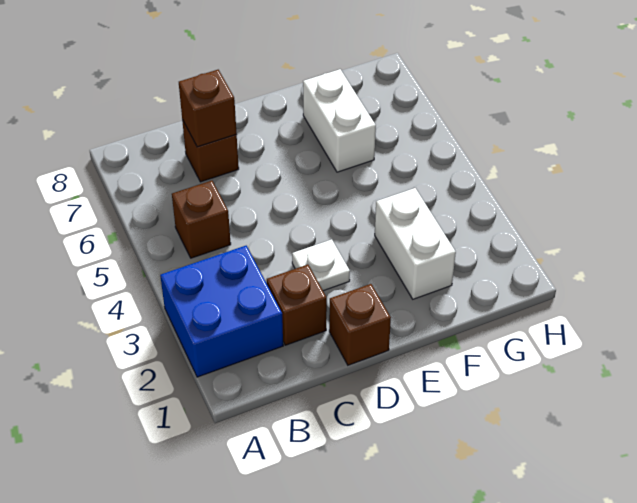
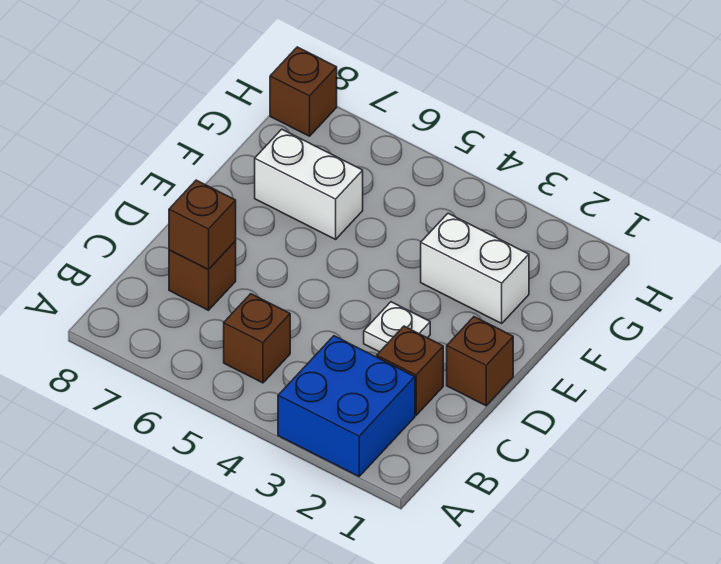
none -> brown 1x1 brick [270,47,337,136]

